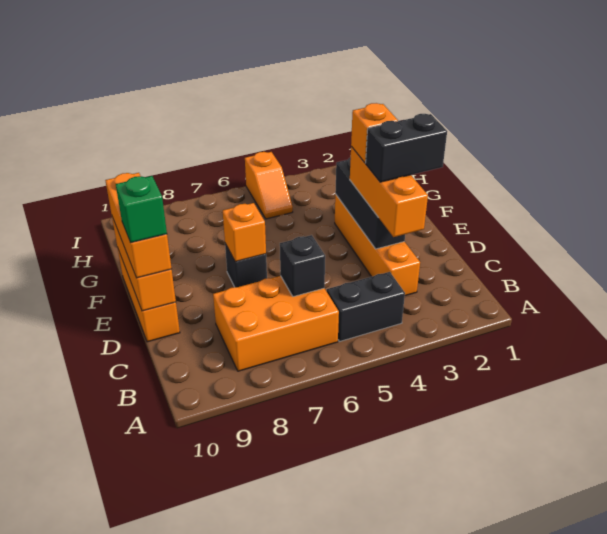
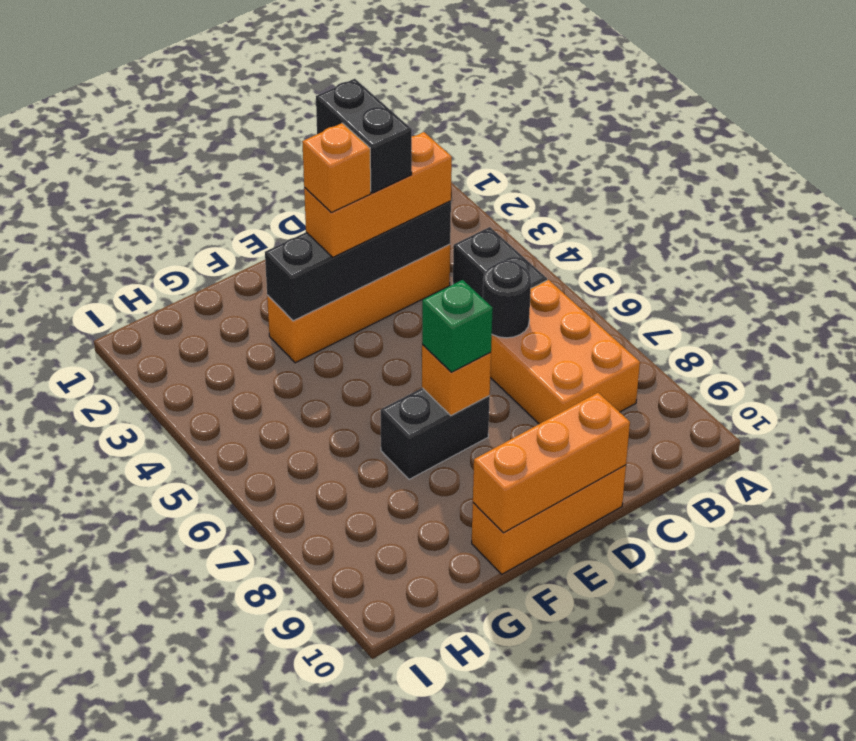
black 1x1 brick [280,235,325,297] -> black 1x1 round brick [483,260,531,338]
black 1x3 brick [335,157,405,249] -> black 1x4 brick [265,201,451,321]
orange 1x3 brick [105,173,172,278] -> none
green 1x1 brick [116,176,167,243] -> green 1x1 brick moved to [422,280,493,372]
black 1x1 brick [225,244,267,287] -> black 1x2 brick [381,388,490,479]
orange 1x2 slope [245,152,293,219] -> none

